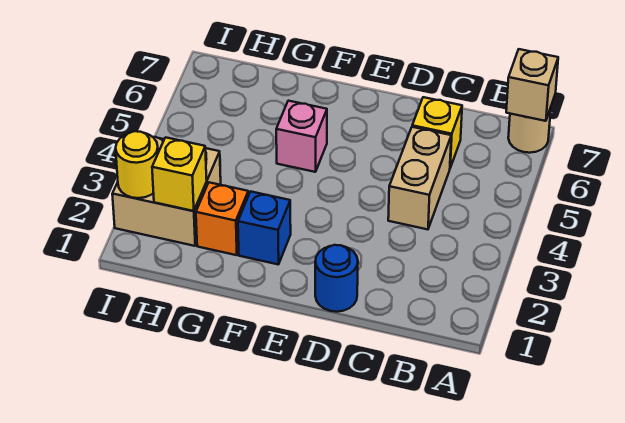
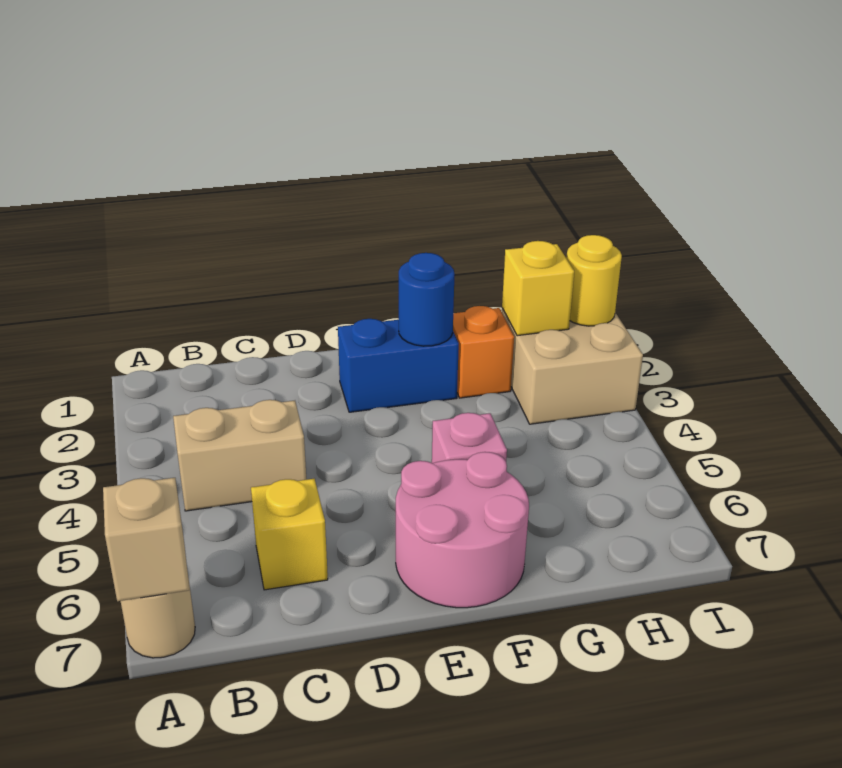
tan 1x2 brick [388,127,451,229] -> tan 1x2 brick turned to [173,400,306,511]
blue 1x1 round brick [315,245,358,312] -> blue 1x1 round brick moved to [399,253,454,346]
none -> pink 2x2 round brick [396,452,529,608]
blue 1x1 brick [238,192,291,264] -> blue 1x2 brick [338,319,459,412]

